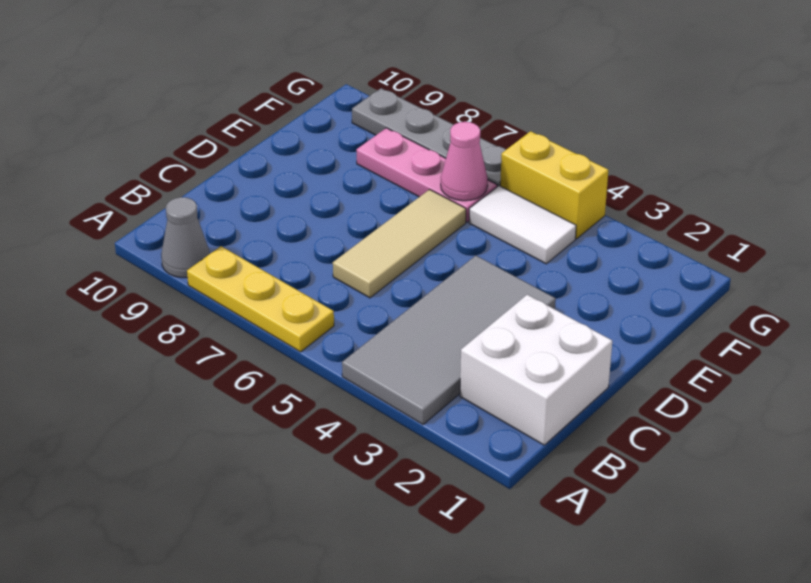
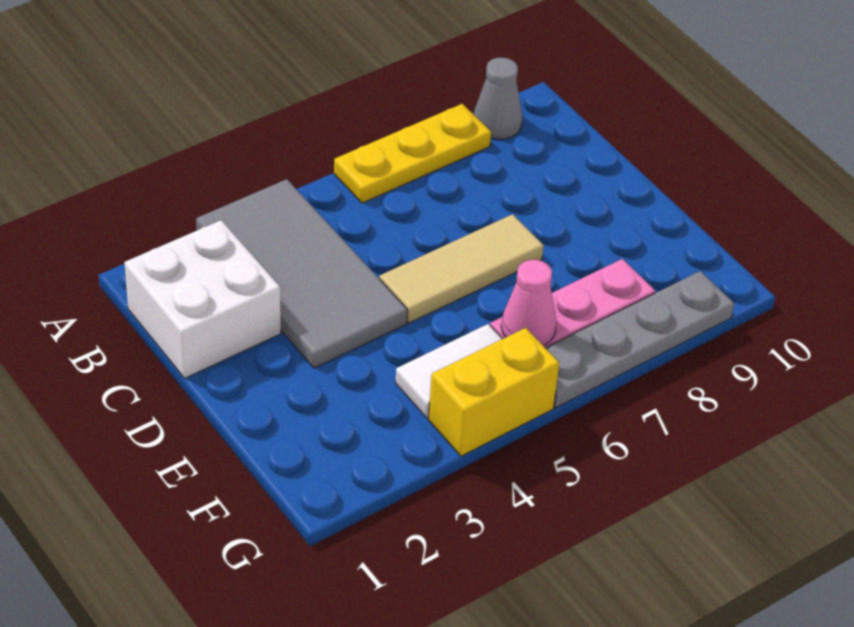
tan 1x3 tile [333,190,466,298] -> tan 1x3 tile turned to [379,214,544,323]

